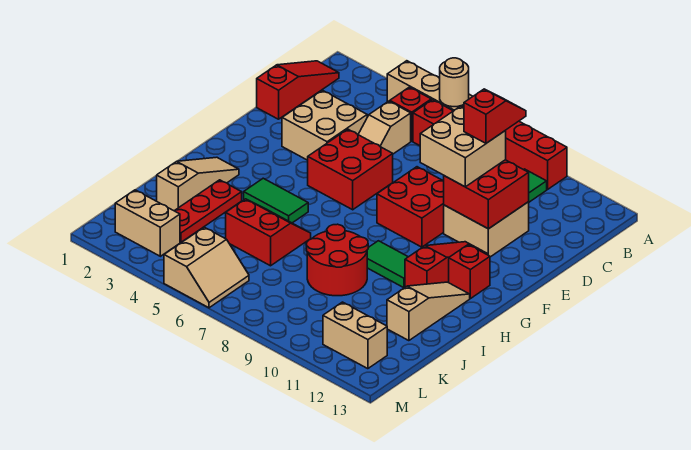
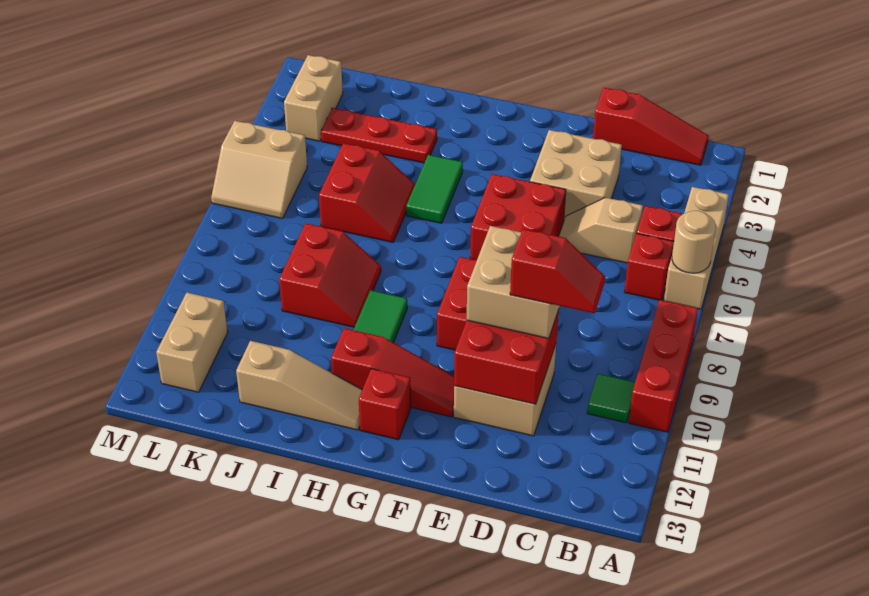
tan 1x3 slope [157,157,239,211] -> none
red 2x2 round brick [306,224,368,296] -> red 2x2 slope [279,223,381,327]

